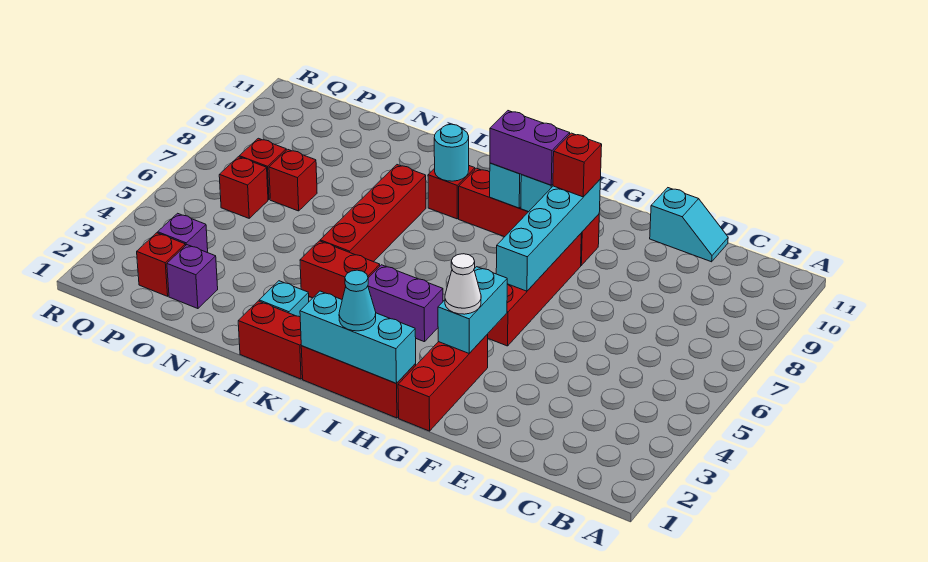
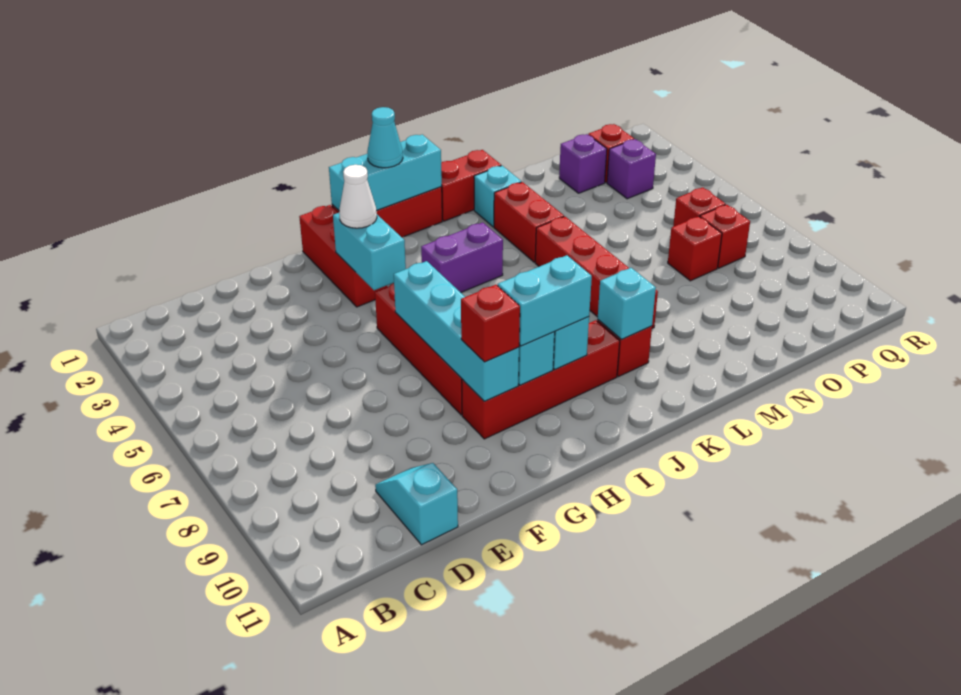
cyan 1x2 slope [650,188,728,262] -> cyan 1x2 slope turned to [375,463,458,545]
purple 1x2 brick [490,111,570,185] -> cyan 1x2 brick [498,255,592,346]
red 1x2 brick [300,241,380,299] -> red 1x2 brick turned to [494,182,564,262]
cyan 1x1 round brick [434,124,469,181] -> cyan 1x1 brick [598,268,656,340]

